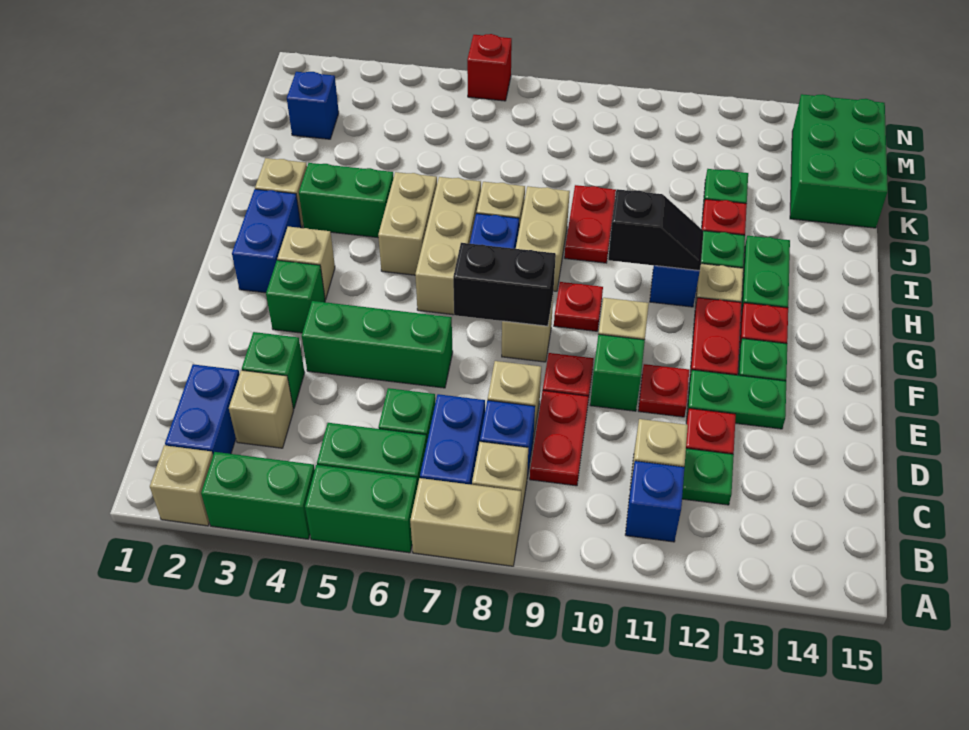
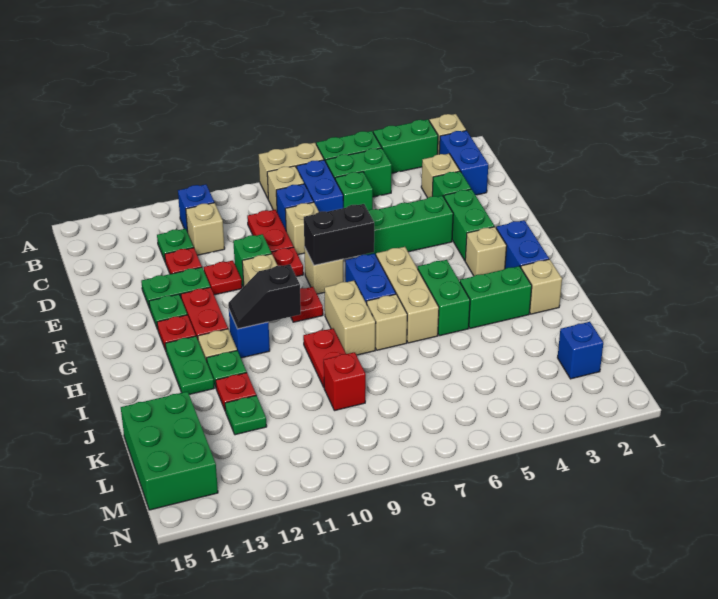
green 1x1 brick [266,260,325,333] -> green 1x2 brick [444,189,494,260]
tan 1x2 brick [378,172,437,275] -> green 1x2 brick [418,260,470,336]
red 1x1 brick [467,34,512,101] -> red 1x1 brick moved to [324,352,366,411]

